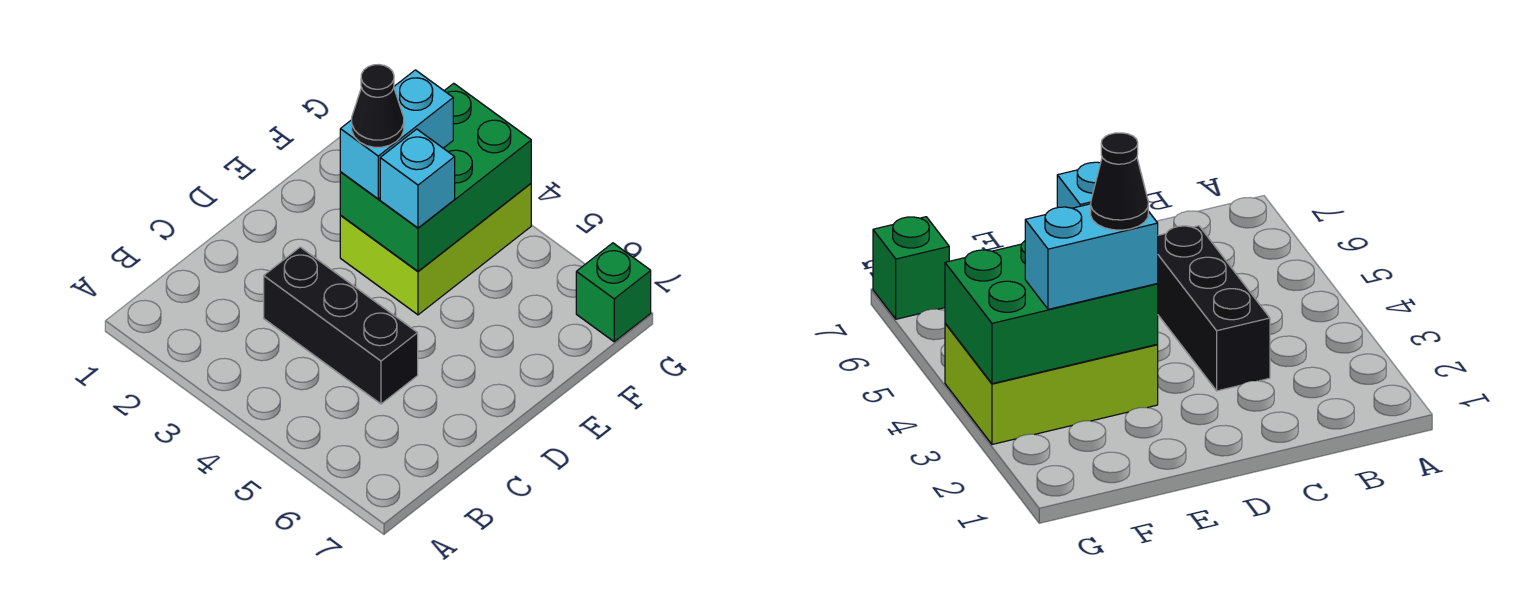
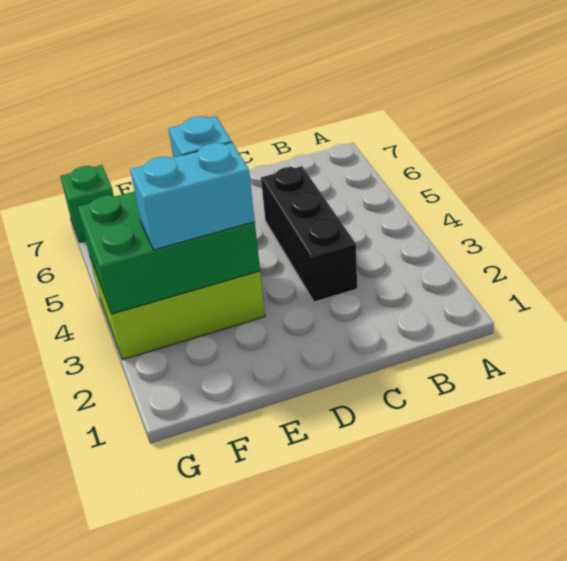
black 1x1 cone [352,64,404,147] -> none

